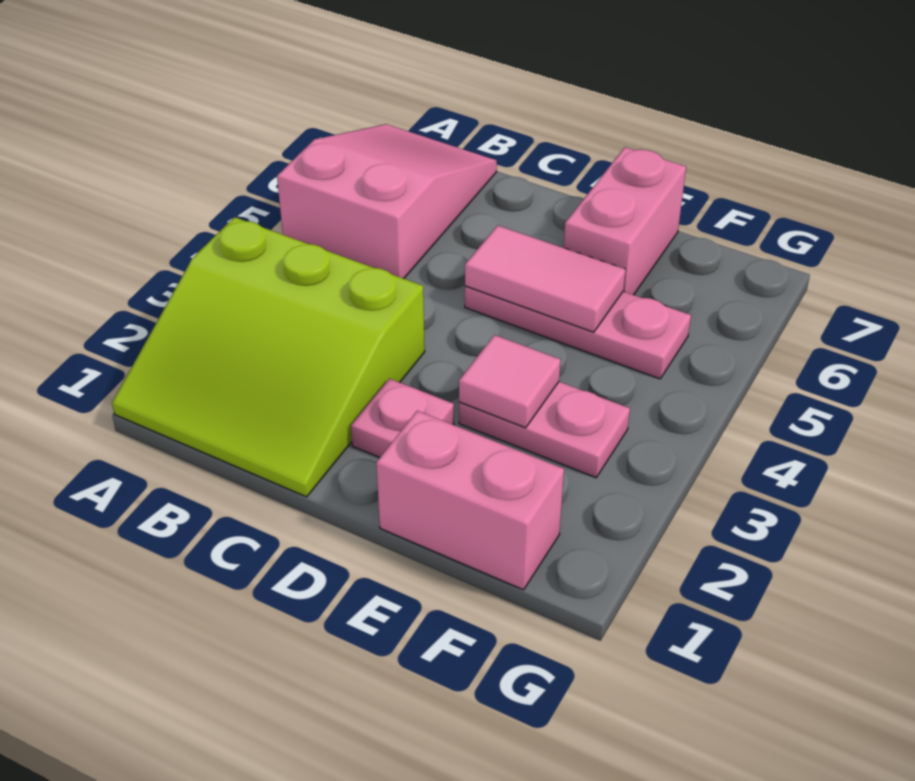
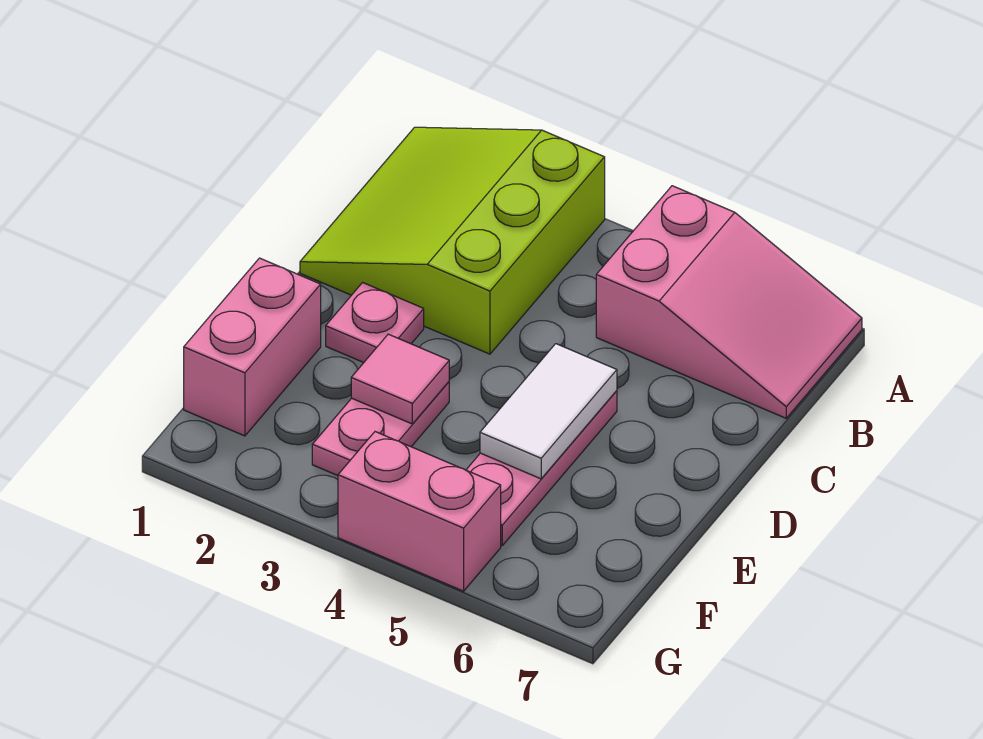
pink 1x2 tile [465,225,626,332] -> white 1x2 tile [480,344,617,479]
pink 1x2 brick [564,147,686,295] -> pink 1x2 brick moved to [338,432,501,591]

